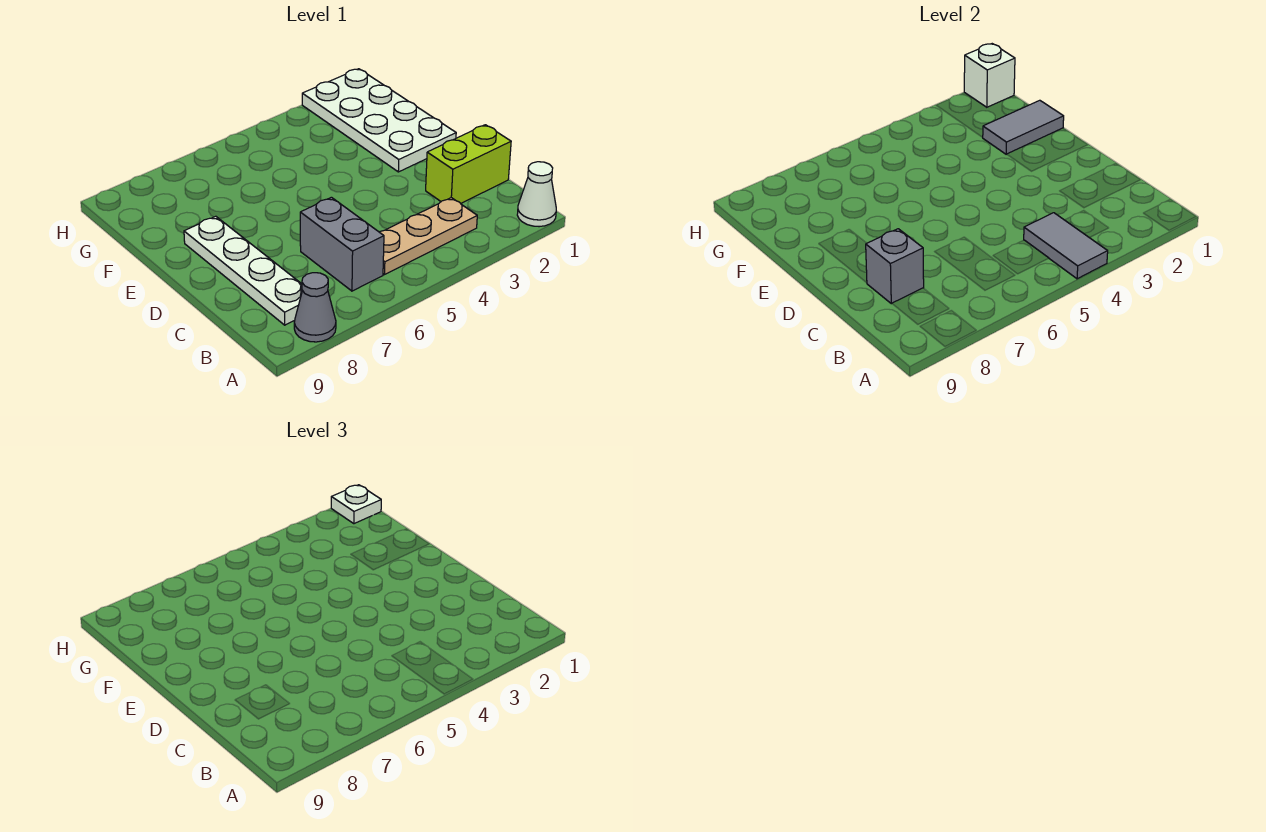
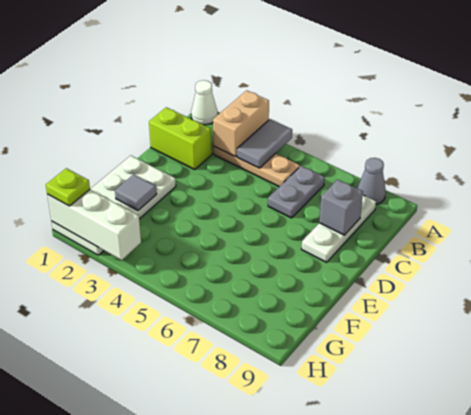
none -> tan 1x2 brick [213,91,269,157]
grey 1x2 brick [300,197,384,291] -> grey 1x2 plate [268,166,325,218]
white 1x4 plate [184,216,302,325] -> white 1x3 plate [301,195,376,262]
grey 1x2 tile [982,100,1064,154] -> grey 1x1 tile [115,174,157,210]
white 1x1 brick [964,44,1015,107] -> white 1x3 brick [47,190,141,260]
white 1x1 plate [331,485,381,524] -> lime 1x1 plate [46,168,90,206]

